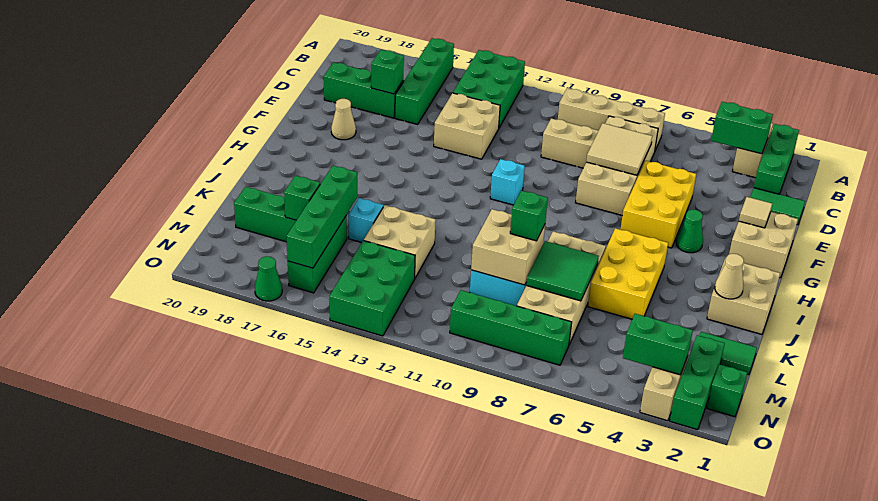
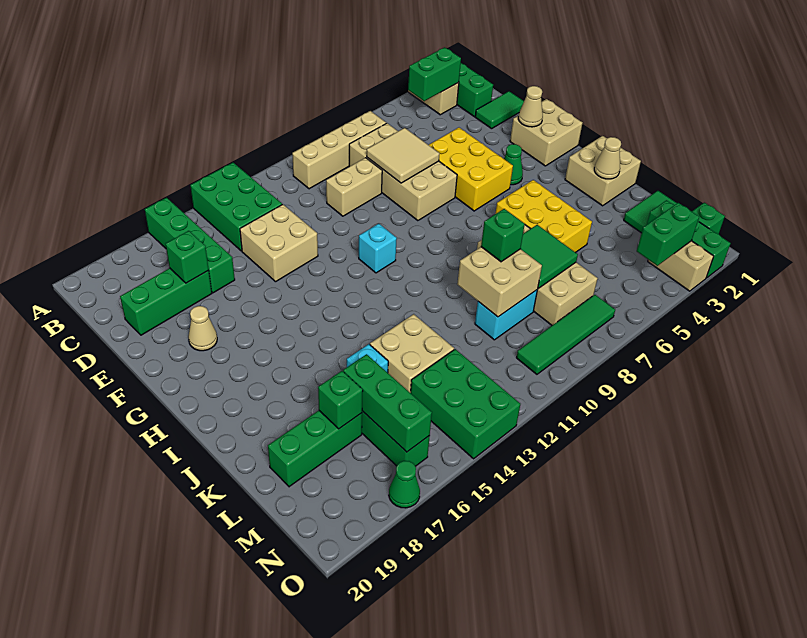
tan 1x1 tile [739,197,772,228] -> tan 1x1 cone [518,86,543,127]
green 1x4 brick [287,166,358,268] -> green 1x3 brick [343,354,432,452]
green 1x4 brick [450,290,572,365] -> green 1x4 tile [517,295,615,374]

